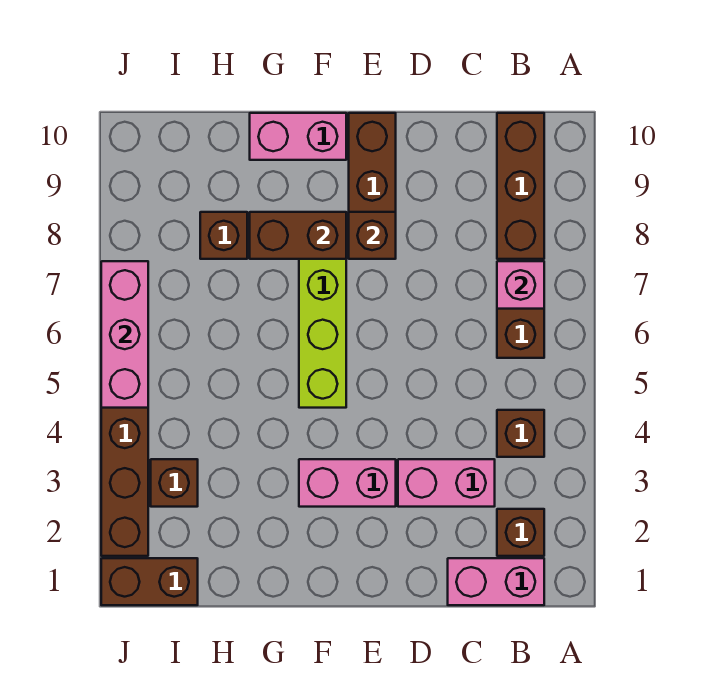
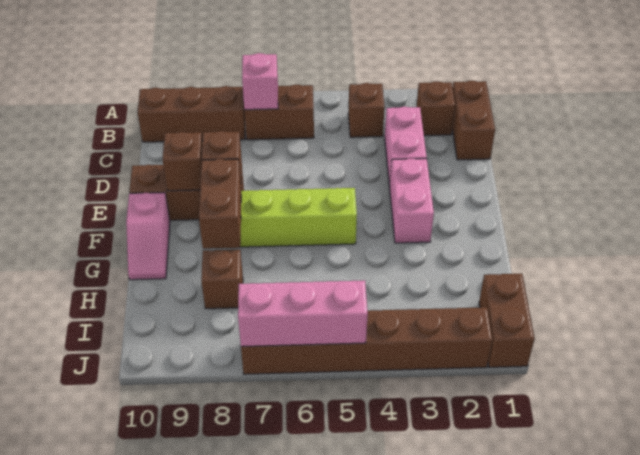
pink 1x2 brick [448,558,544,605] -> brown 1x2 brick [452,81,495,160]
pink 1x2 brick [250,113,346,160] -> pink 1x2 slope [126,192,170,280]
brown 1x1 brick [151,459,198,507] -> brown 1x1 brick moved to [163,132,202,191]

